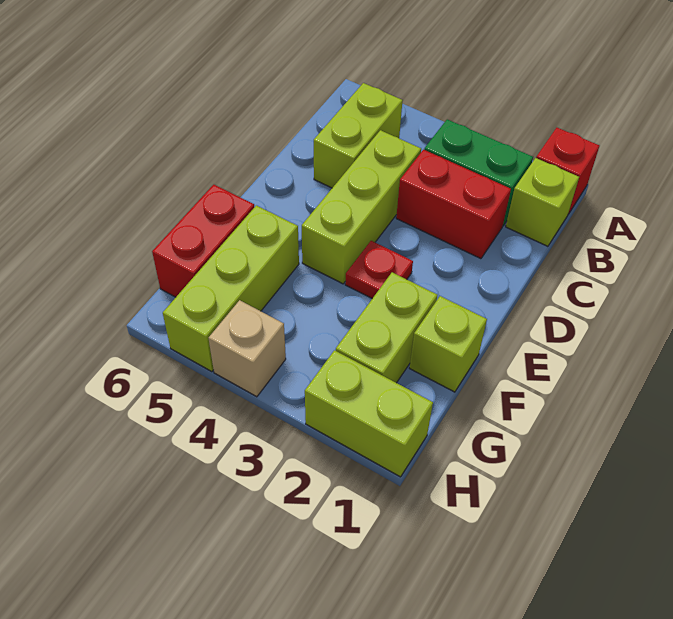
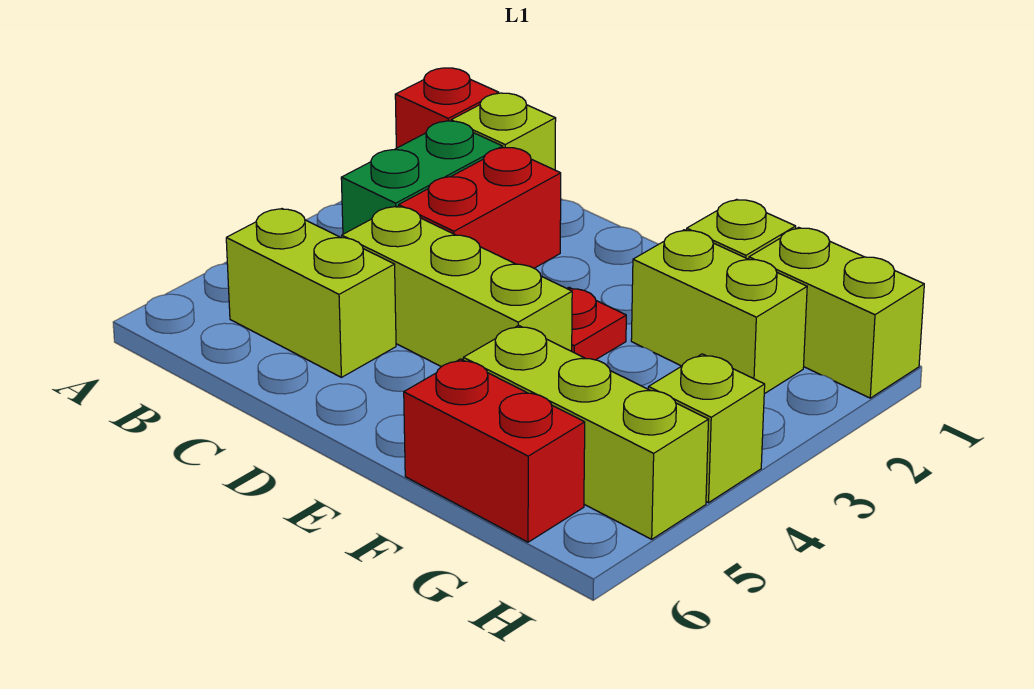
lime 1x2 brick [305,350,433,477] -> lime 1x2 brick turned to [749,227,924,398]
tan 1x1 brick [209,300,286,397] -> lime 1x1 brick [648,354,765,503]

